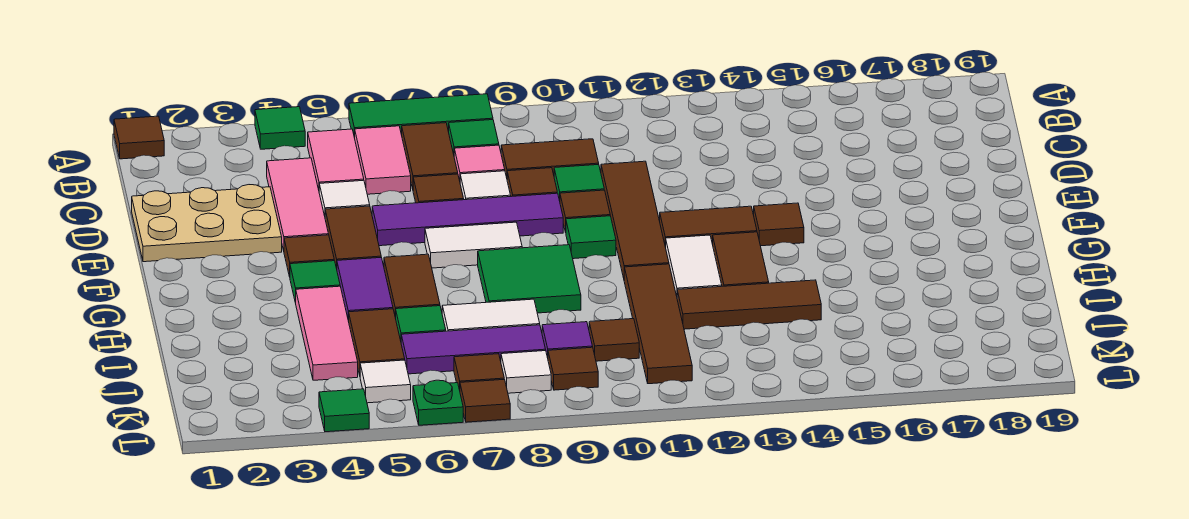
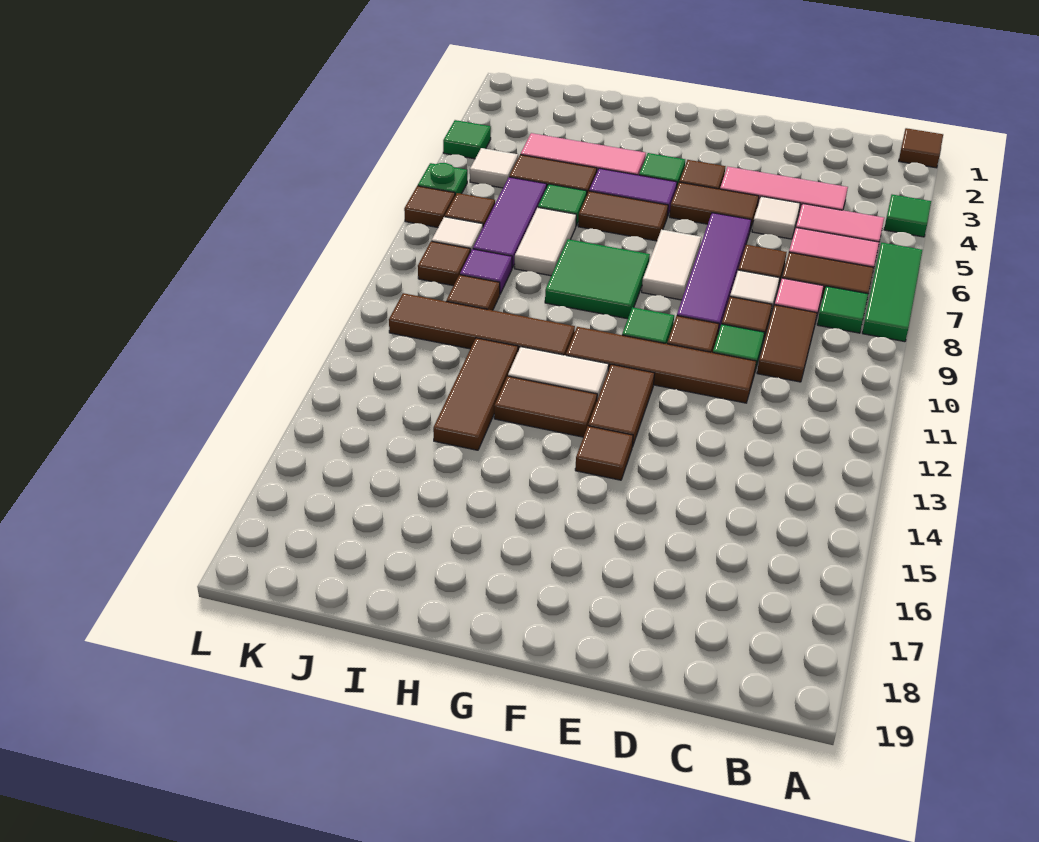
tan 2x3 plate [132,185,282,262] -> none

